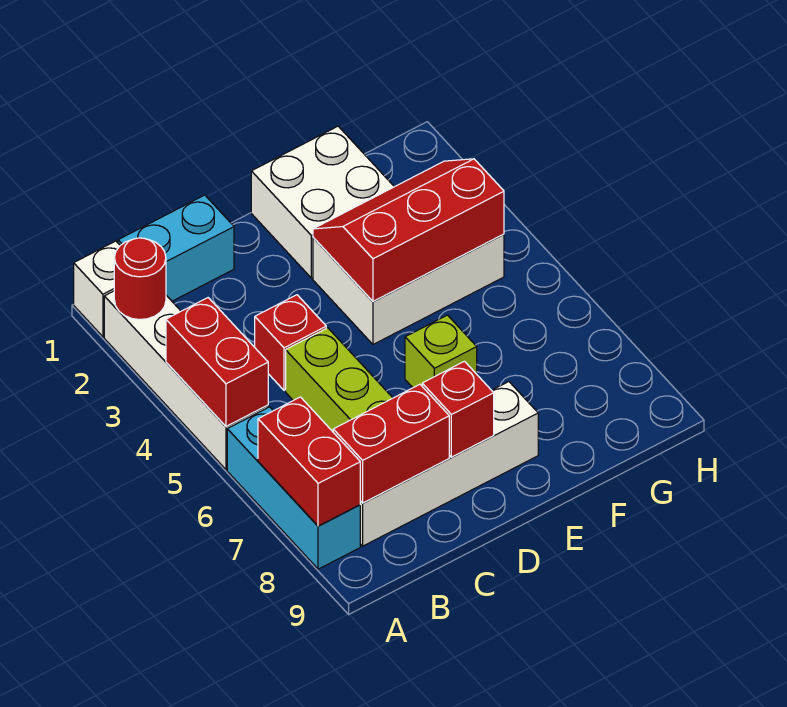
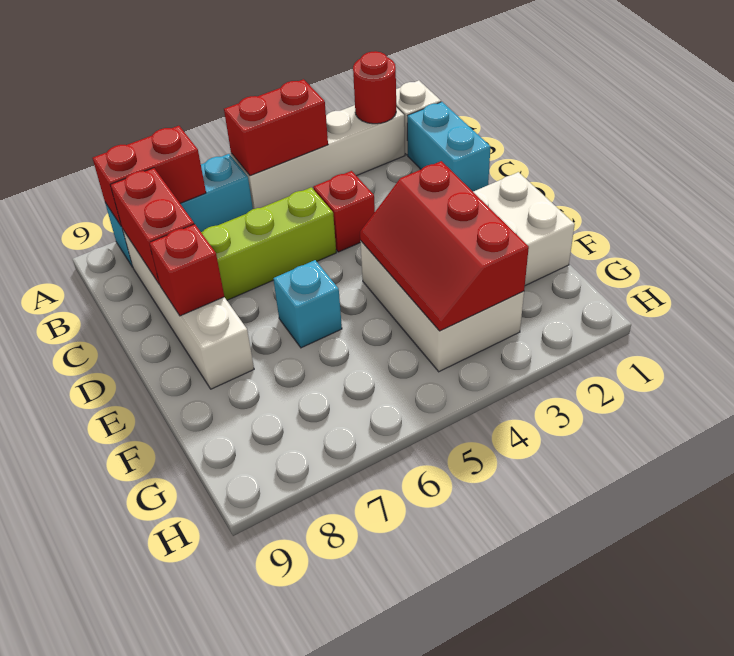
red 2x3 slope [313,159,504,302] -> red 2x3 slope turned to [360,161,529,331]
lime 1x1 brick [405,315,477,388] -> cyan 1x1 brick [273,260,342,348]

